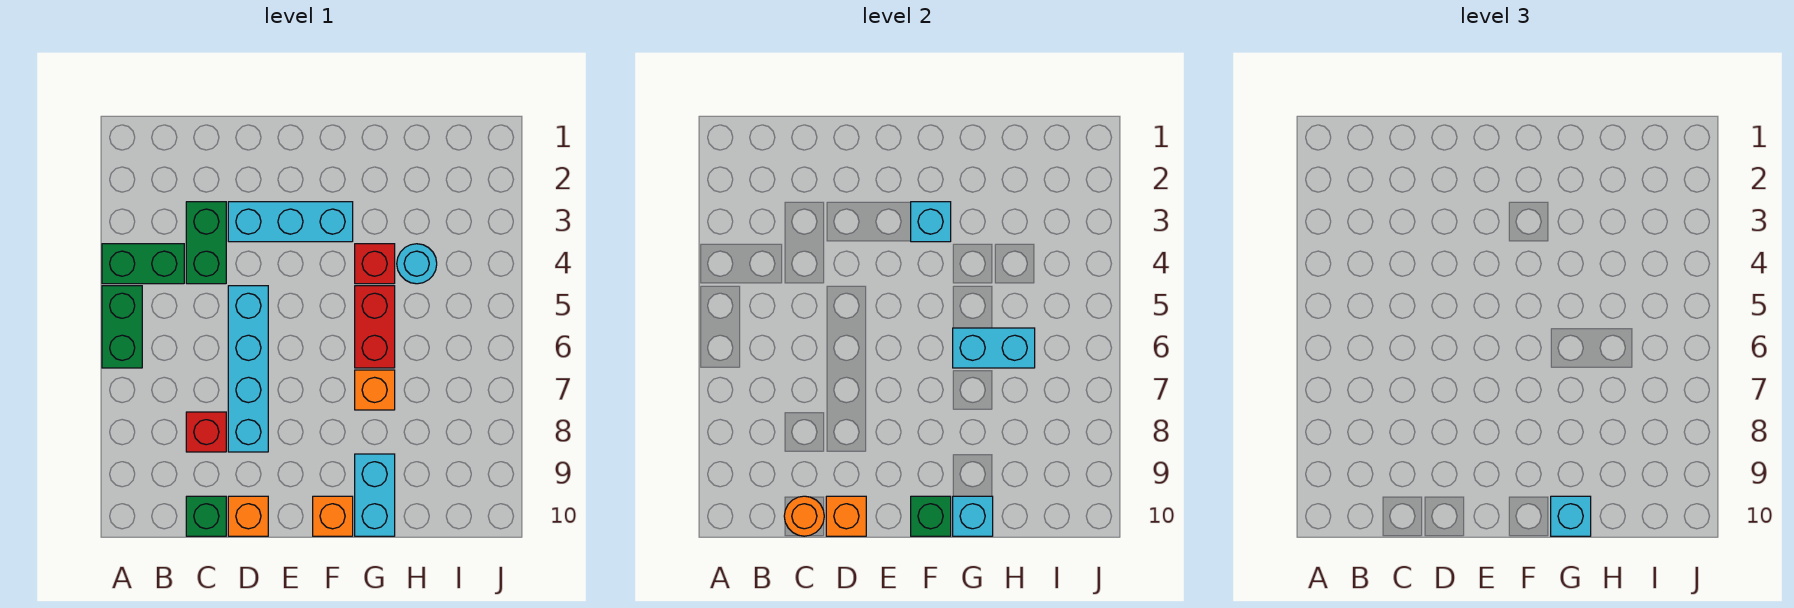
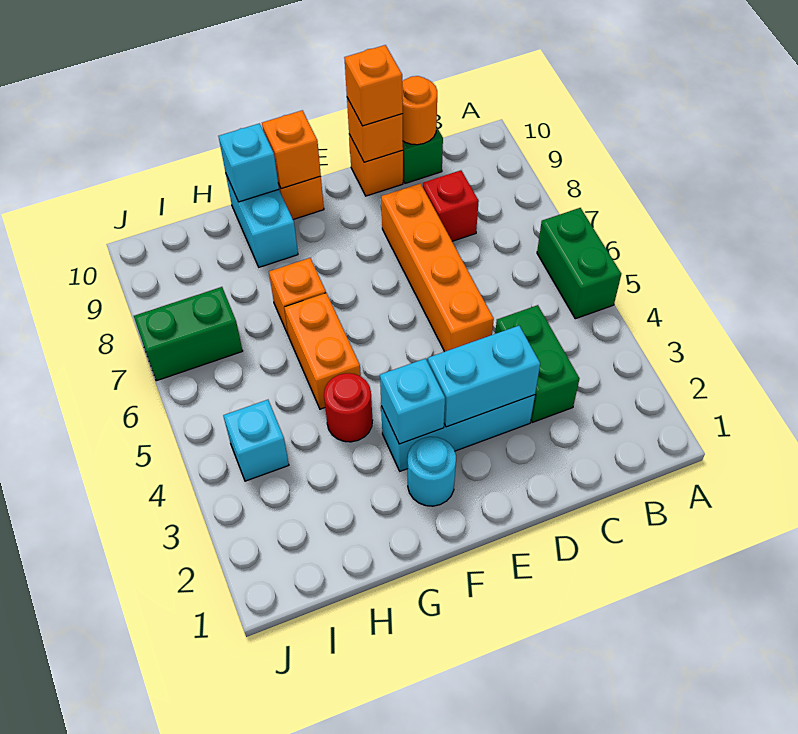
green 1x2 brick [102,244,184,284] -> green 1x2 brick moved to [134,287,243,381]
cyan 1x4 brick [228,286,268,452] -> orange 1x4 brick [381,183,494,352]
none -> orange 1x1 brick [344,45,403,126]
green 1x1 brick [911,496,951,536] -> orange 1x1 brick [262,110,321,189]
red 1x1 brick [355,244,395,284] -> red 1x1 round brick [324,373,373,442]
red 1x2 brick [355,286,395,368] -> orange 1x2 brick [284,293,361,409]
cyan 1x2 brick [953,328,1035,368] -> cyan 1x2 brick moved to [428,326,540,427]
cyan 1x1 brick [1551,496,1591,536] -> cyan 1x1 brick moved to [223,400,289,481]
cyan 1x1 round brick [397,244,437,284] -> cyan 1x1 round brick moved to [408,437,456,506]

